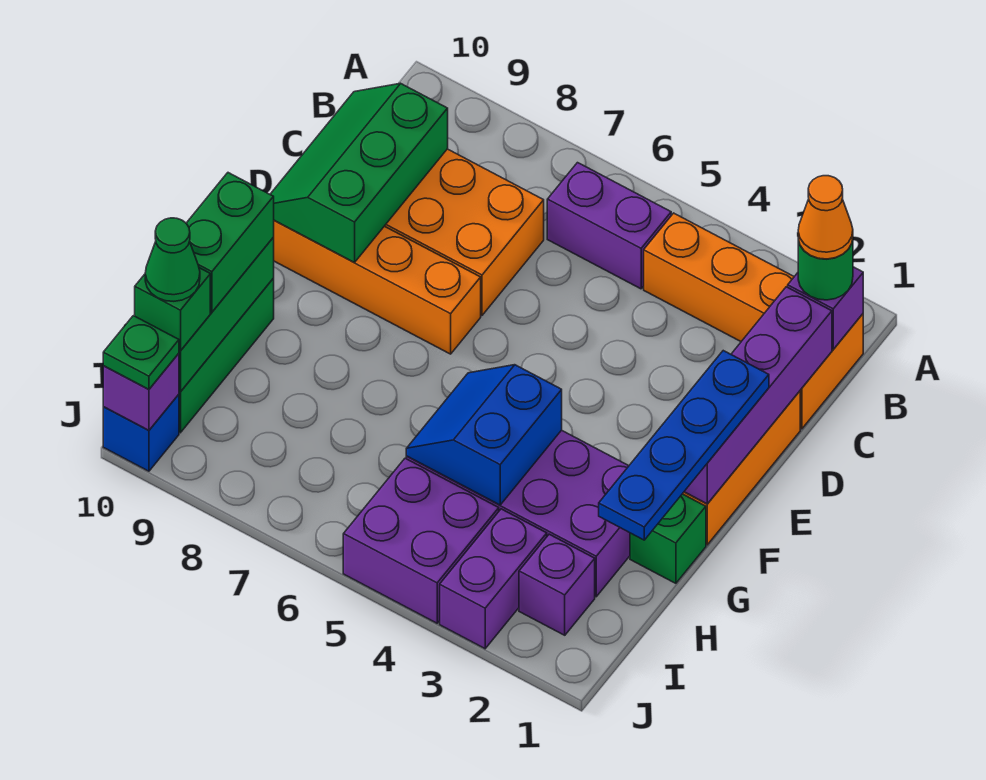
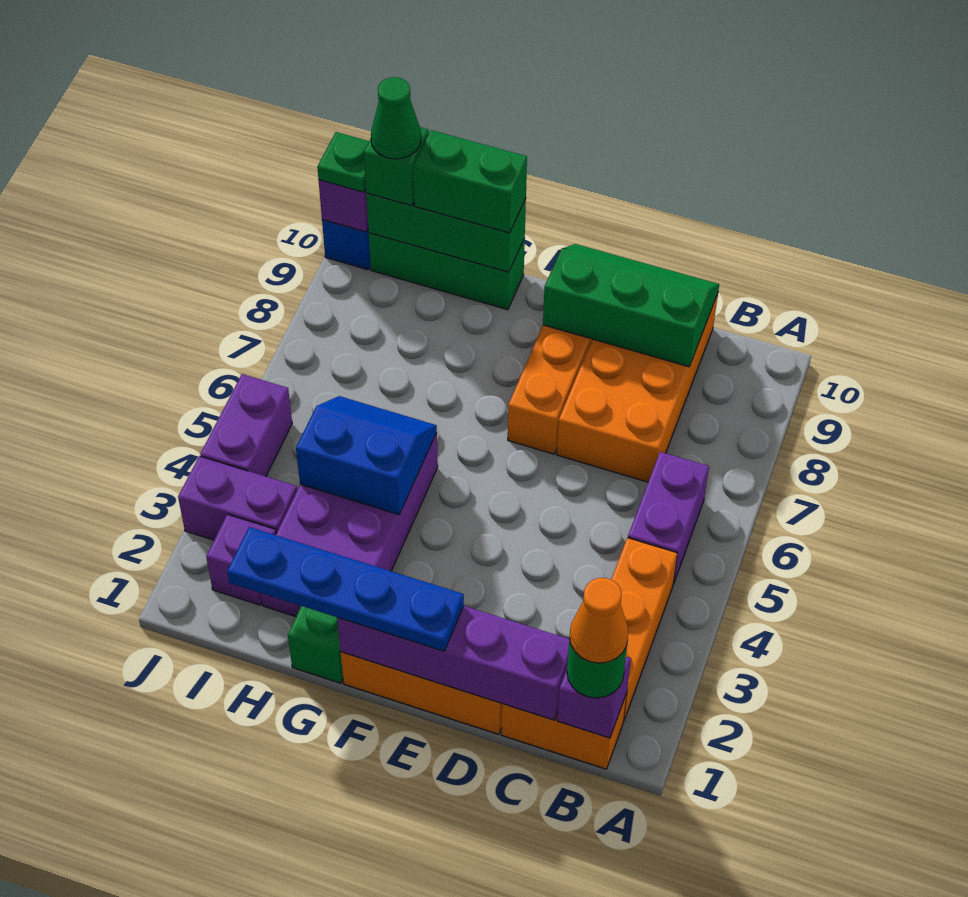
purple 2x2 brick [343,458,499,623] -> purple 1x2 brick [200,374,292,476]

